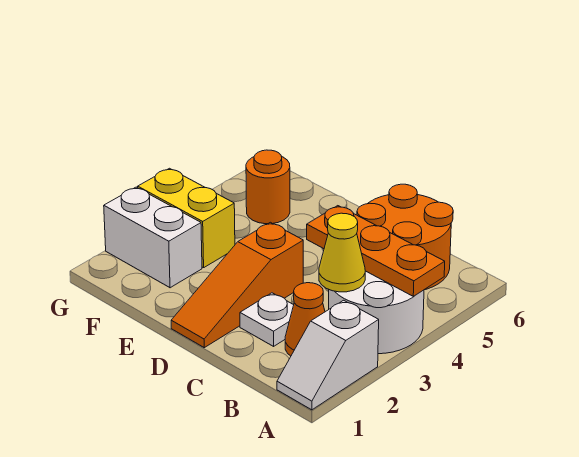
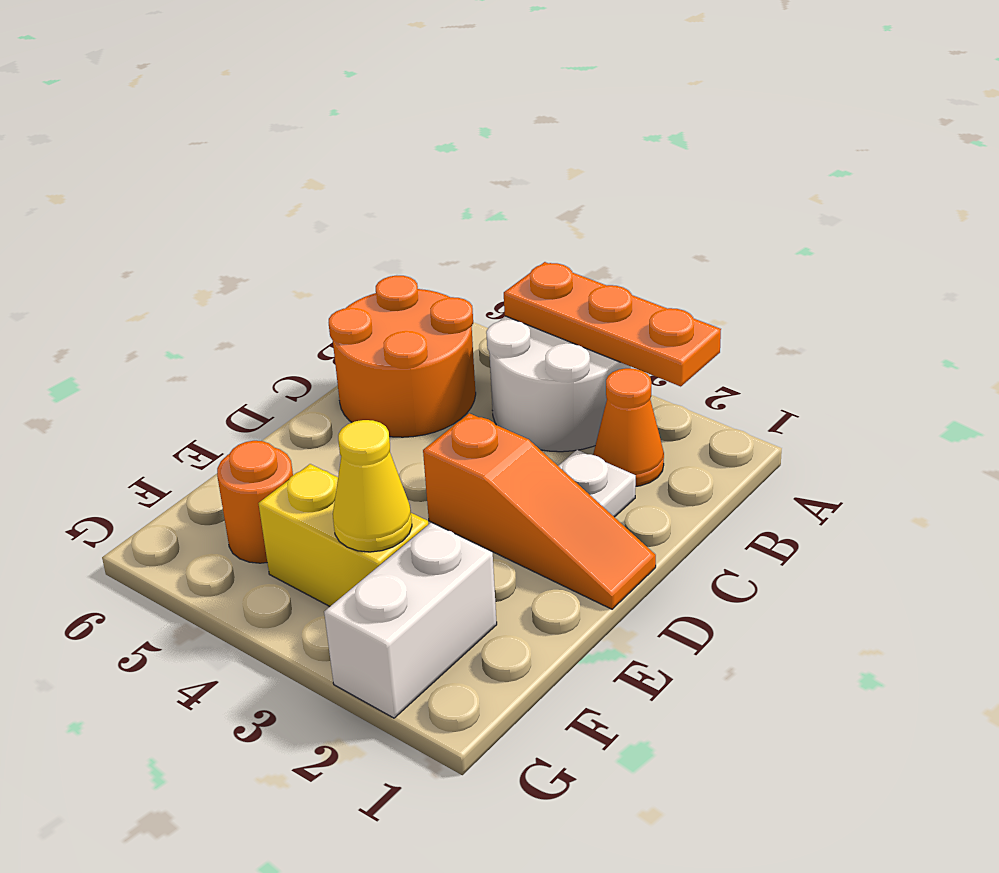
white 1x2 slope [277,300,379,410] -> none
orange 1x3 plate [307,206,445,297] -> orange 1x3 plate turned to [504,262,721,387]
yellow 1x1 cone [319,213,365,292] -> yellow 1x1 cone moved to [333,420,412,552]
yellow 1x2 brick [138,168,235,268] -> yellow 1x2 brick turned to [258,464,428,606]

